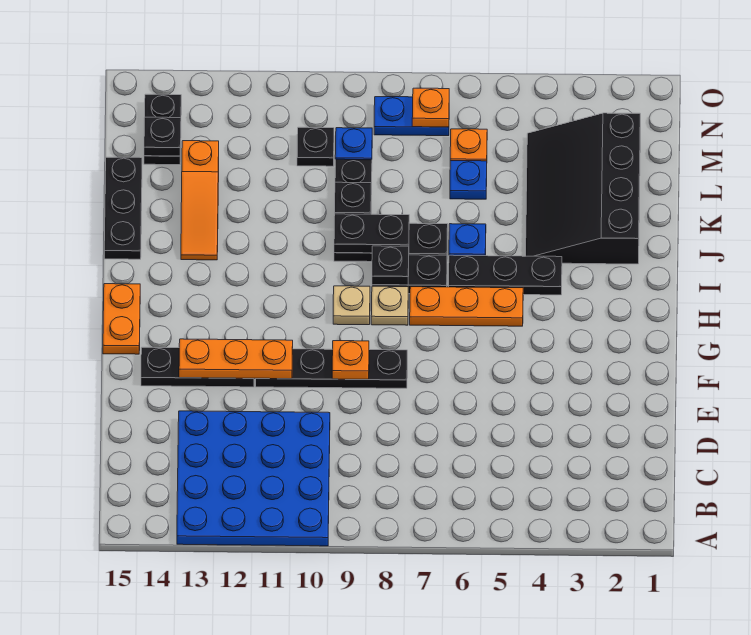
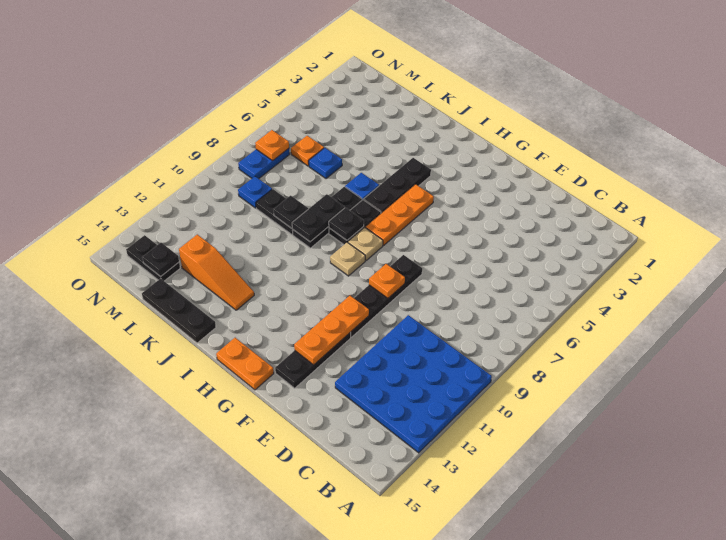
black 3x4 slope [526,113,640,264] -> none
black 1x1 plate [297,127,334,166] -> none

